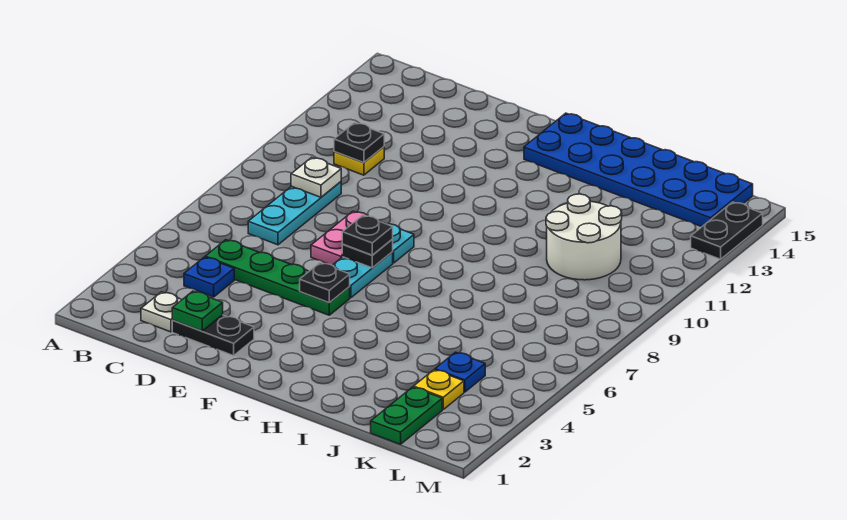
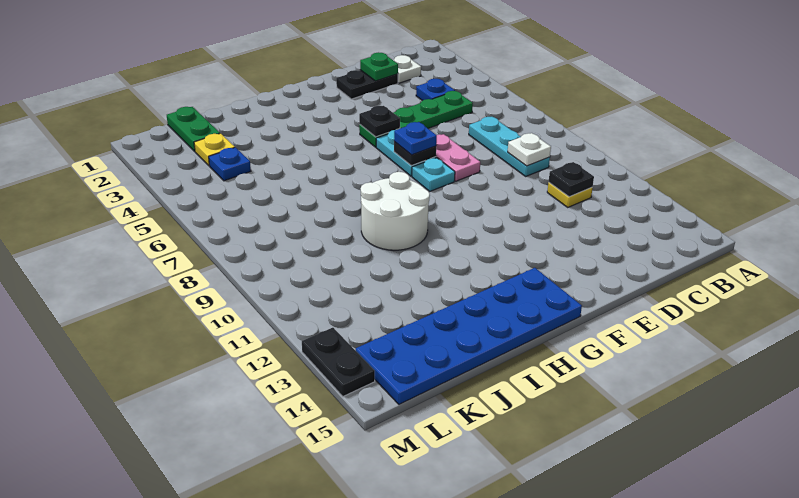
black 1x1 plate [342,215,393,255] -> blue 1x1 plate [394,122,437,155]
white 2x2 round brick [546,194,622,280] -> white 2x2 round brick moved to [361,172,430,250]

